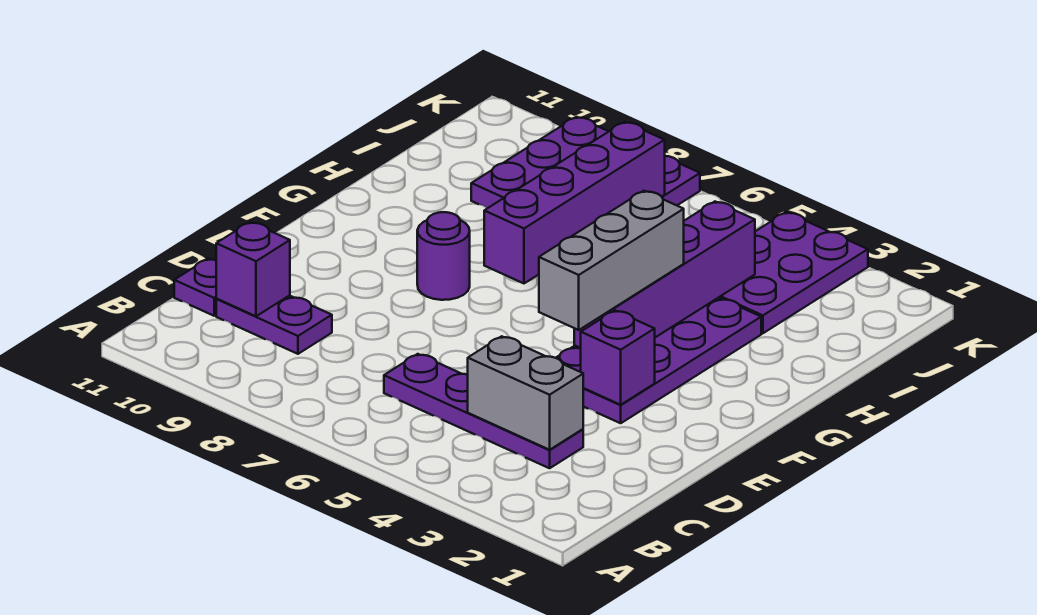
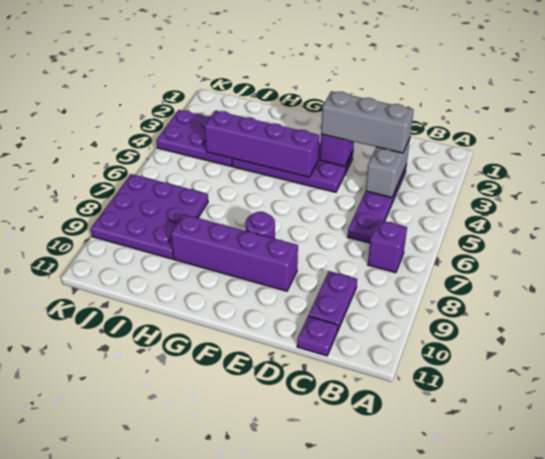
purple 1x1 brick [216,222,290,316] -> purple 1x1 brick moved to [368,220,407,273]
grey 1x3 brick [539,191,684,330] -> grey 1x3 brick moved to [321,91,414,153]
purple 1x4 brick [484,122,665,283] -> purple 1x4 brick moved to [171,215,298,291]

